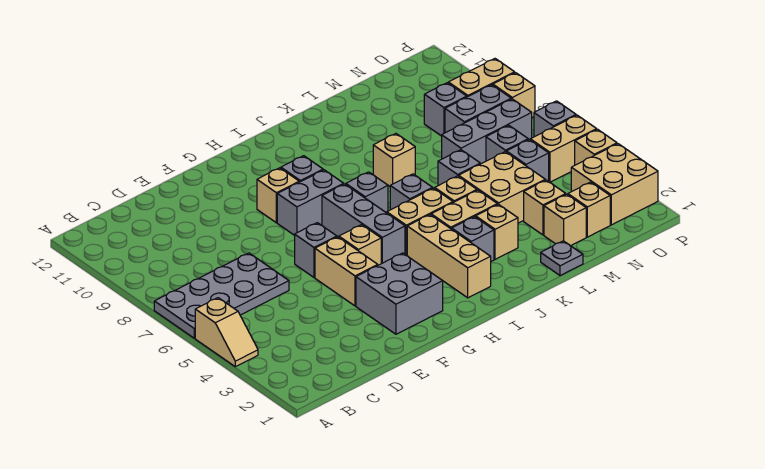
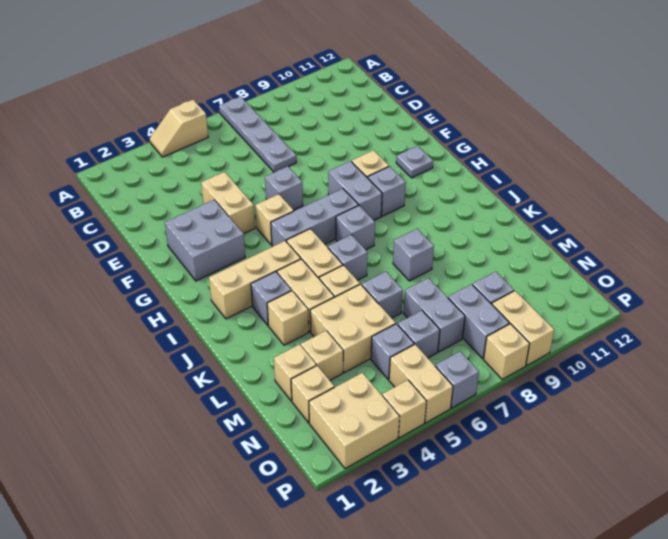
grey 2x4 plate [154,253,289,338] -> grey 1x4 plate [219,96,296,172]
tan 1x2 brick [315,237,378,306] -> tan 1x2 brick turned to [201,172,255,234]
tan 1x1 brick [373,134,415,186] -> grey 1x1 brick [393,229,434,281]
grey 1x1 plate [541,241,583,276] -> grey 1x1 plate moved to [396,146,433,178]
grey 1x3 brick [442,99,532,164] -> grey 1x2 brick [403,278,465,352]

